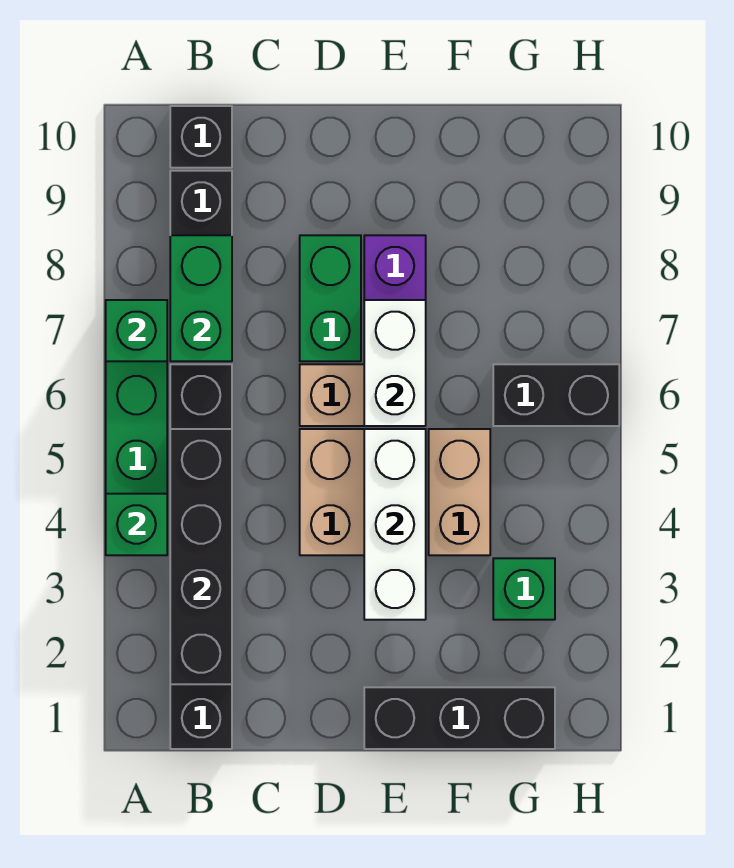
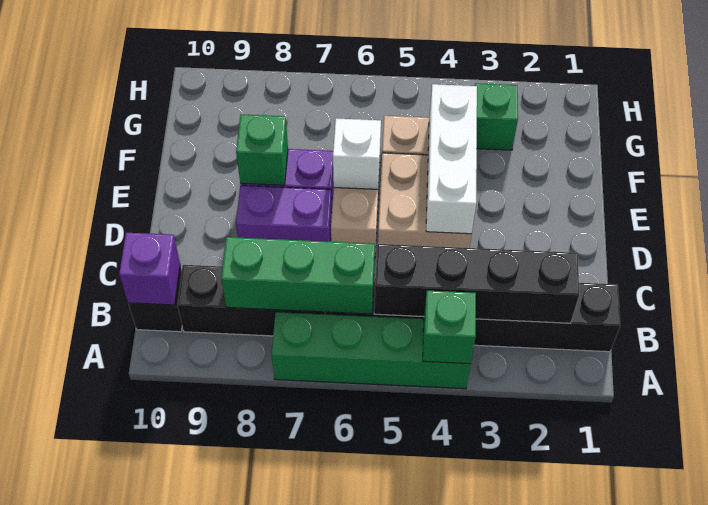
green 1x1 brick [106,300,167,361] -> green 1x1 brick moved to [236,114,288,185]
green 1x2 brick [170,235,232,361] -> green 1x3 brick [221,237,375,314]
none -> purple 1x1 brick [119,233,180,305]
green 1x2 brick [300,235,361,361] -> purple 1x2 brick [236,186,332,242]
black 1x3 brick [364,687,555,749] -> none
white 1x3 brick [364,429,426,620] -> white 1x3 brick turned to [426,84,477,234]
white 1x2 brick [364,300,426,426] -> white 1x1 brick [333,118,381,189]
black 1x2 brick [493,364,619,426] -> none

